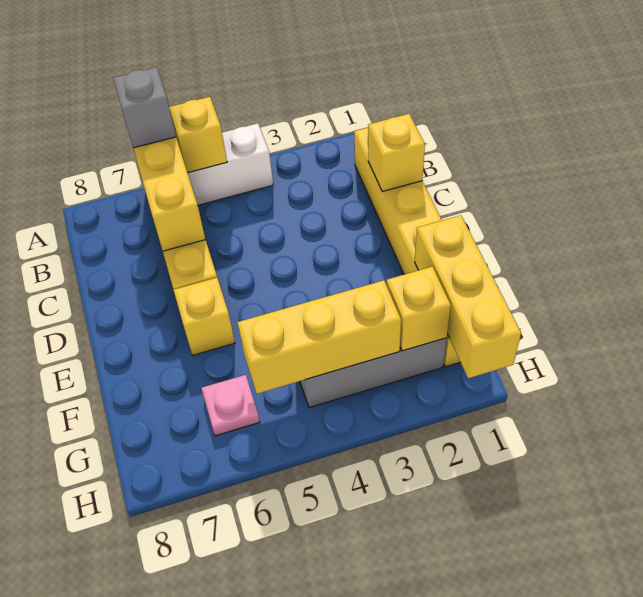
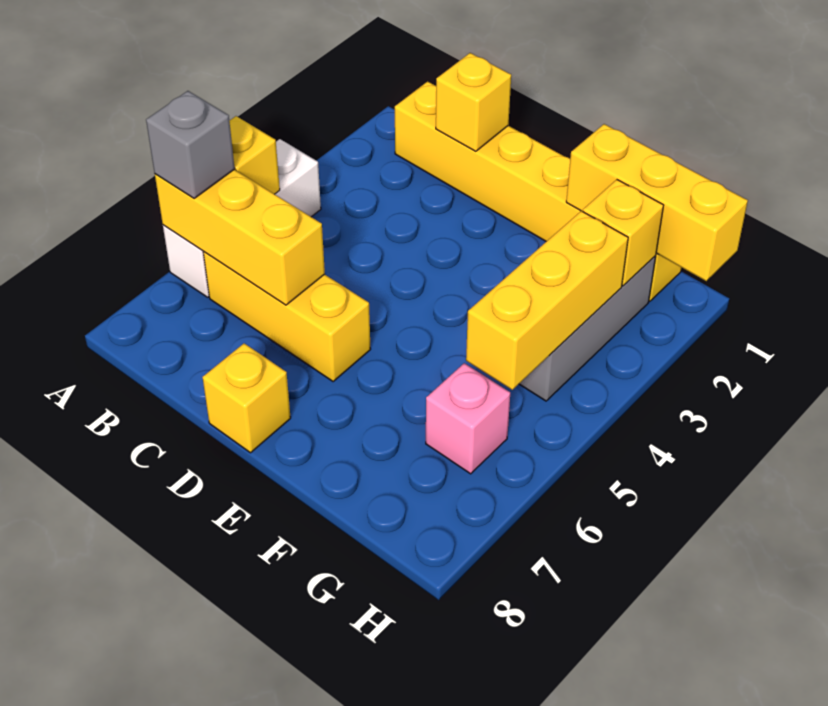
yellow 1x1 brick [174,278,235,355] -> yellow 1x1 brick moved to [202,343,291,453]
pink 1x1 plate [201,375,260,436] -> pink 1x1 brick [426,363,510,474]

